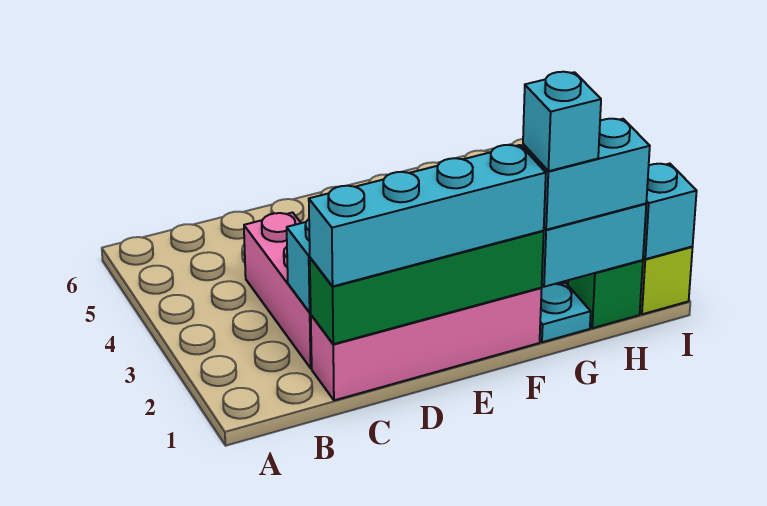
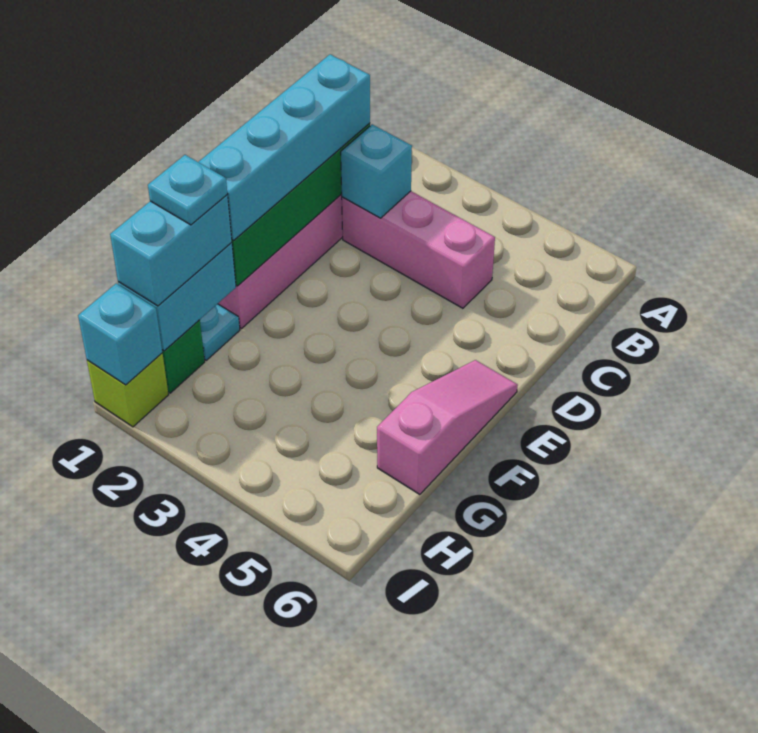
none -> pink 1x3 slope [377,360,518,495]
cyan 1x1 brick [523,72,601,171] -> cyan 1x1 plate [148,155,227,225]

